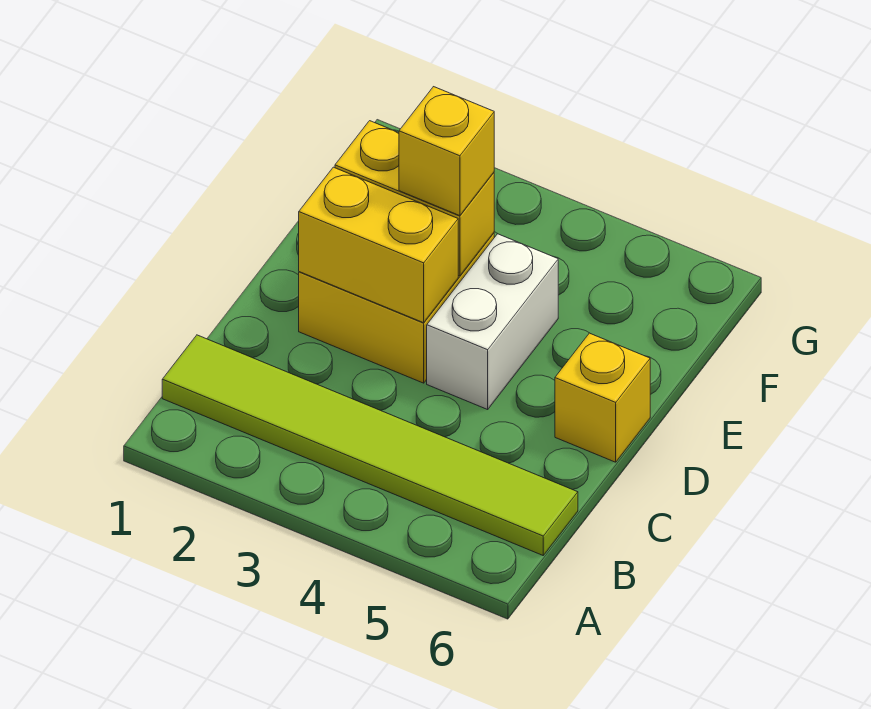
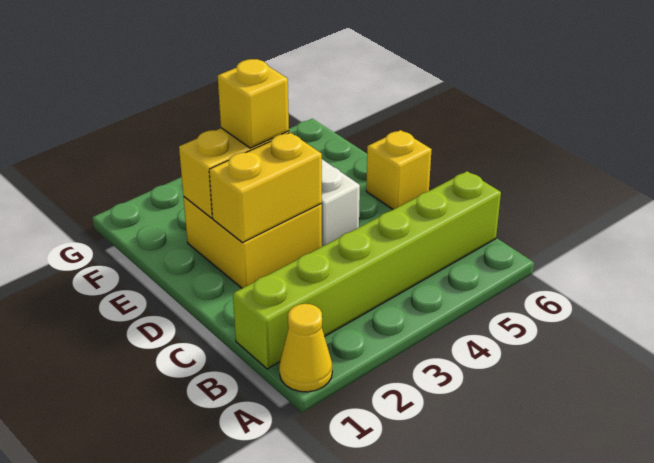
none -> yellow 1x1 cone [279,304,332,392]
lime 1x6 tile [162,335,578,555] -> lime 1x6 brick [233,171,501,369]

